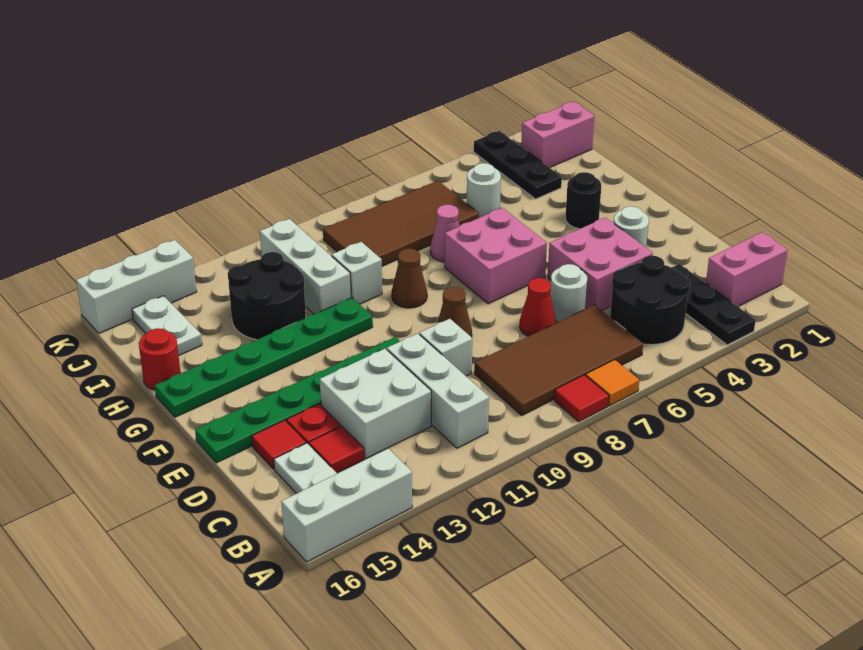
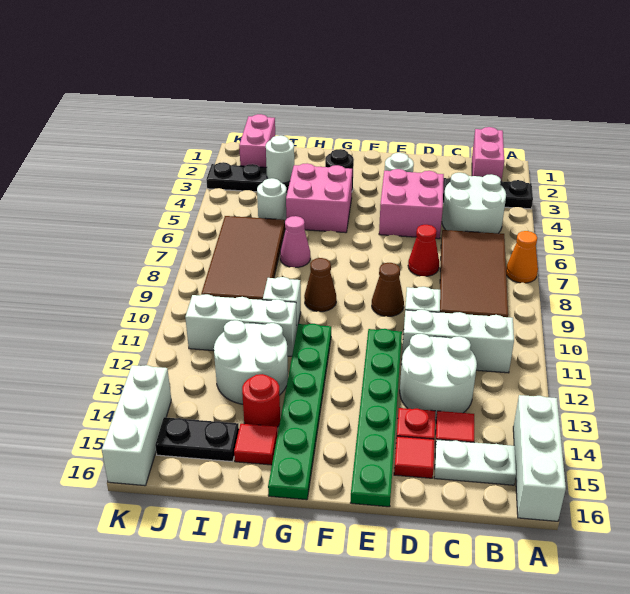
orange 1x1 tile [586,360,639,406] -> orange 1x1 cone [506,231,538,283]
red 1x1 tile [554,375,609,422] -> red 1x1 tile moved to [234,424,277,465]
black 2x2 round brick [610,256,690,345] -> white 2x2 round brick [442,173,506,233]
white 2x2 brick [320,349,431,459] -> white 2x2 round brick [400,334,477,420]
white 1x1 round brick [550,264,587,322] -> white 1x1 round brick moved to [266,135,294,183]
pink 2x2 brick [445,208,547,304] -> pink 2x2 brick moved to [286,163,352,233]
black 2x2 round brick [228,252,306,340] -> white 2x2 round brick [214,320,288,404]
red 1x1 round brick [139,328,181,390] -> red 1x1 round brick moved to [242,374,280,427]
white 1x2 plate [132,296,202,355] -> black 1x2 plate [155,417,239,462]

